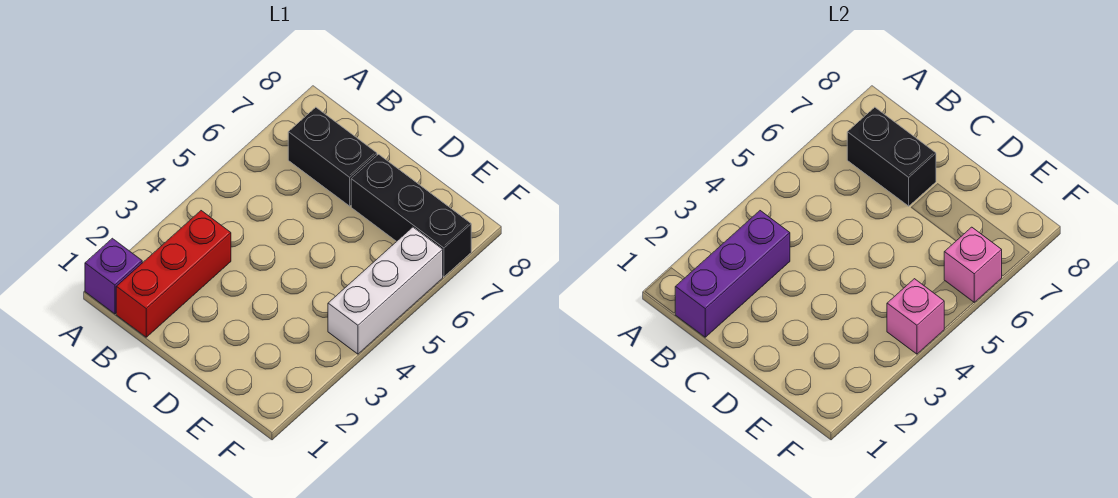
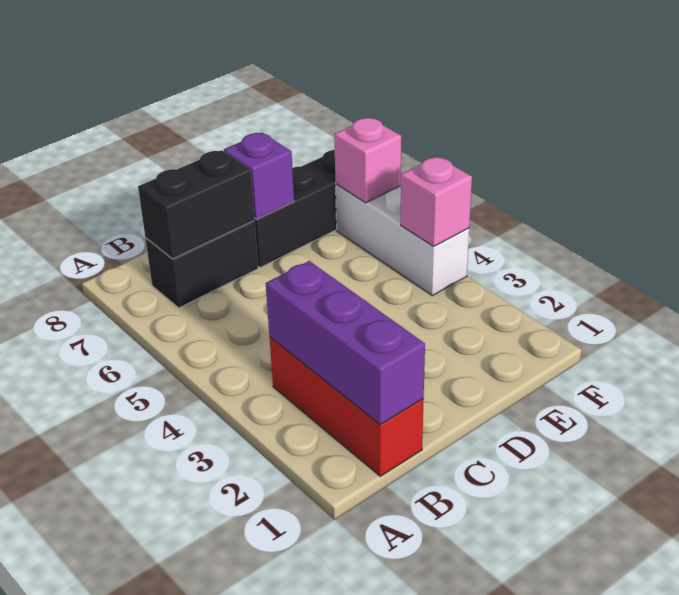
purple 1x1 brick [85,238,142,314] -> purple 1x1 brick moved to [224,133,294,219]

